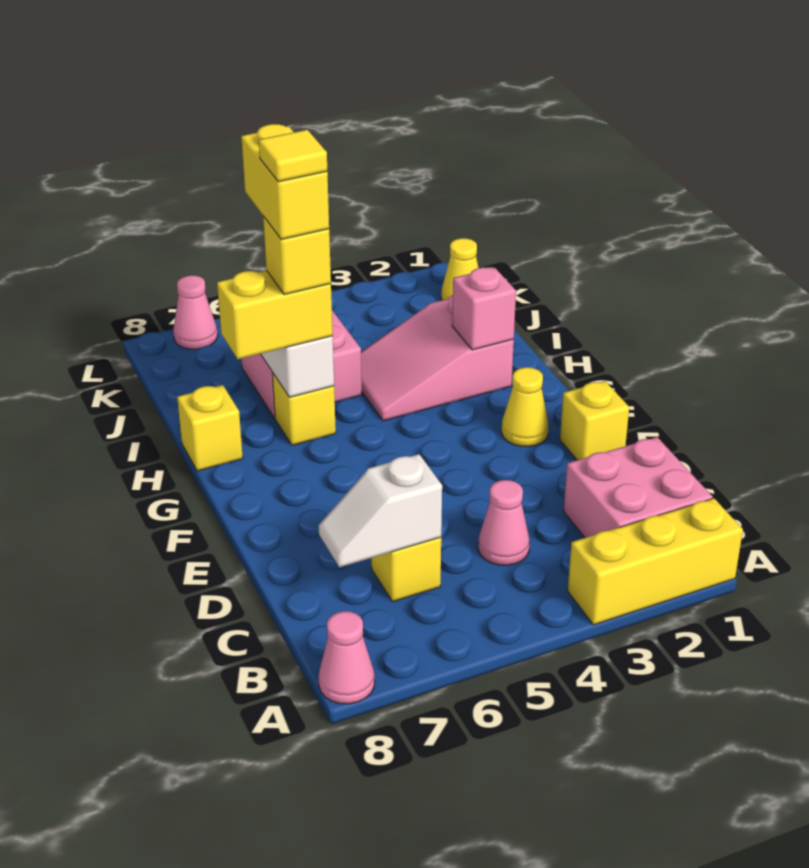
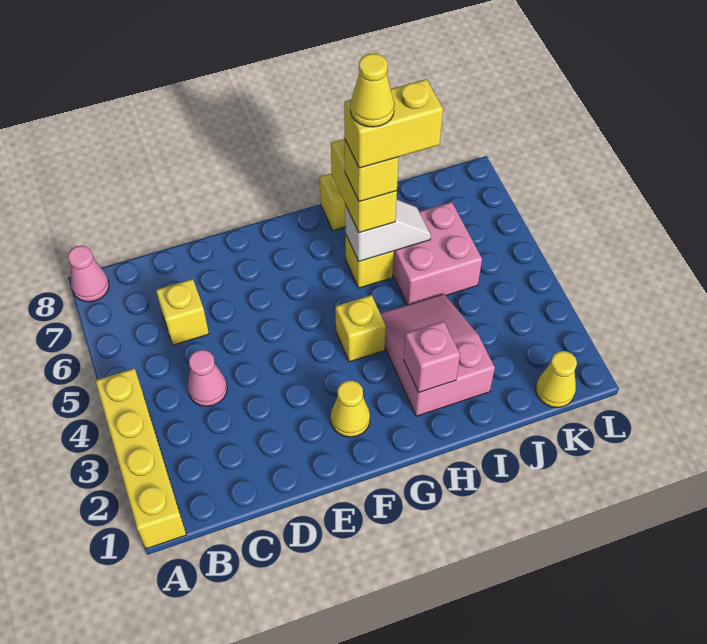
yellow 1x3 brick [568,498,743,625] -> yellow 1x4 brick [96,368,186,549]
pink 2x2 brick [564,437,713,538] -> none
white 1x2 slope [319,454,442,567] -> none
yellow 1x1 brick [560,381,629,460] -> yellow 1x1 brick moved to [335,295,386,362]
yellow 1x1 tile [259,130,327,182] -> yellow 1x1 cone [350,54,394,127]
pink 1x1 cone [173,275,218,349] -> none

